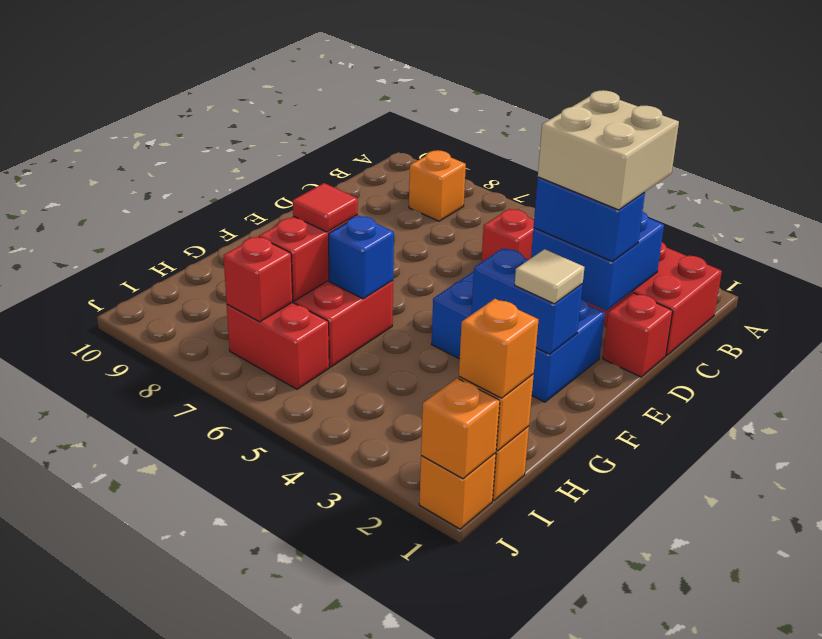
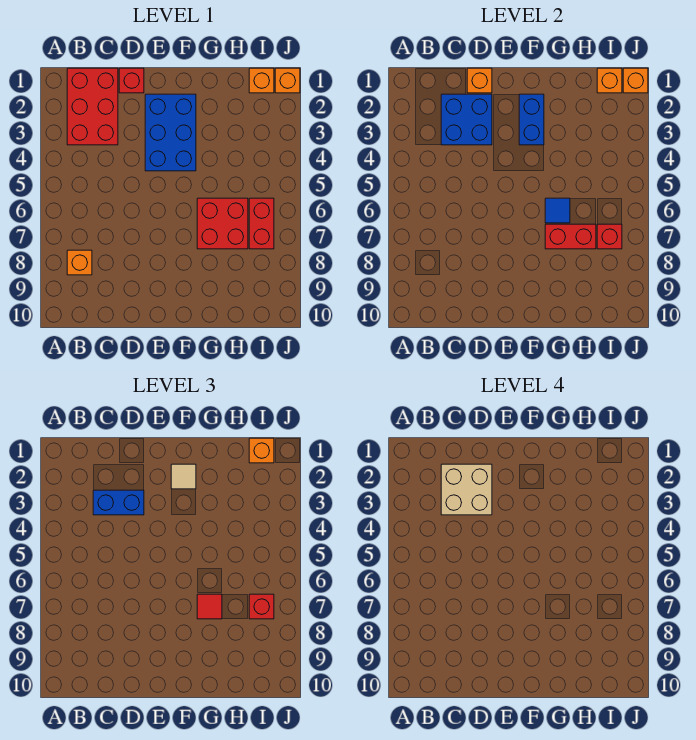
red 1x1 brick [481,209,534,262] -> red 1x1 brick moved to [249,594,274,619]
none -> orange 1x1 brick [467,68,492,93]
blue 1x2 brick [534,177,645,261] -> blue 1x2 brick turned to [93,490,144,515]
blue 1x1 brick [329,216,394,299] -> blue 1x1 tile [545,198,570,223]

